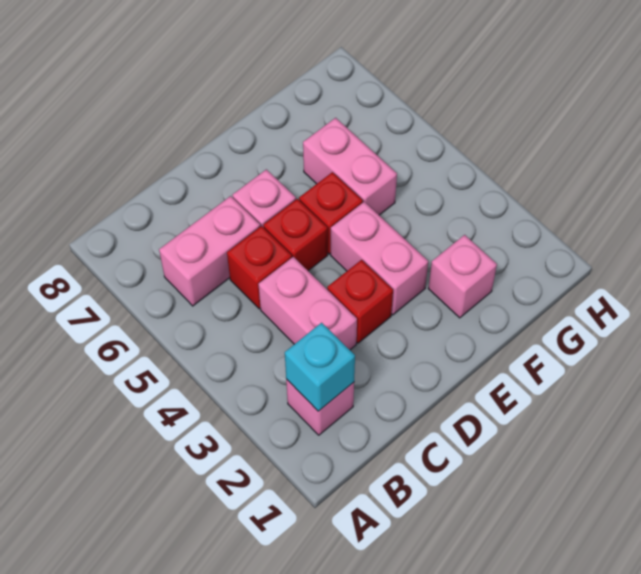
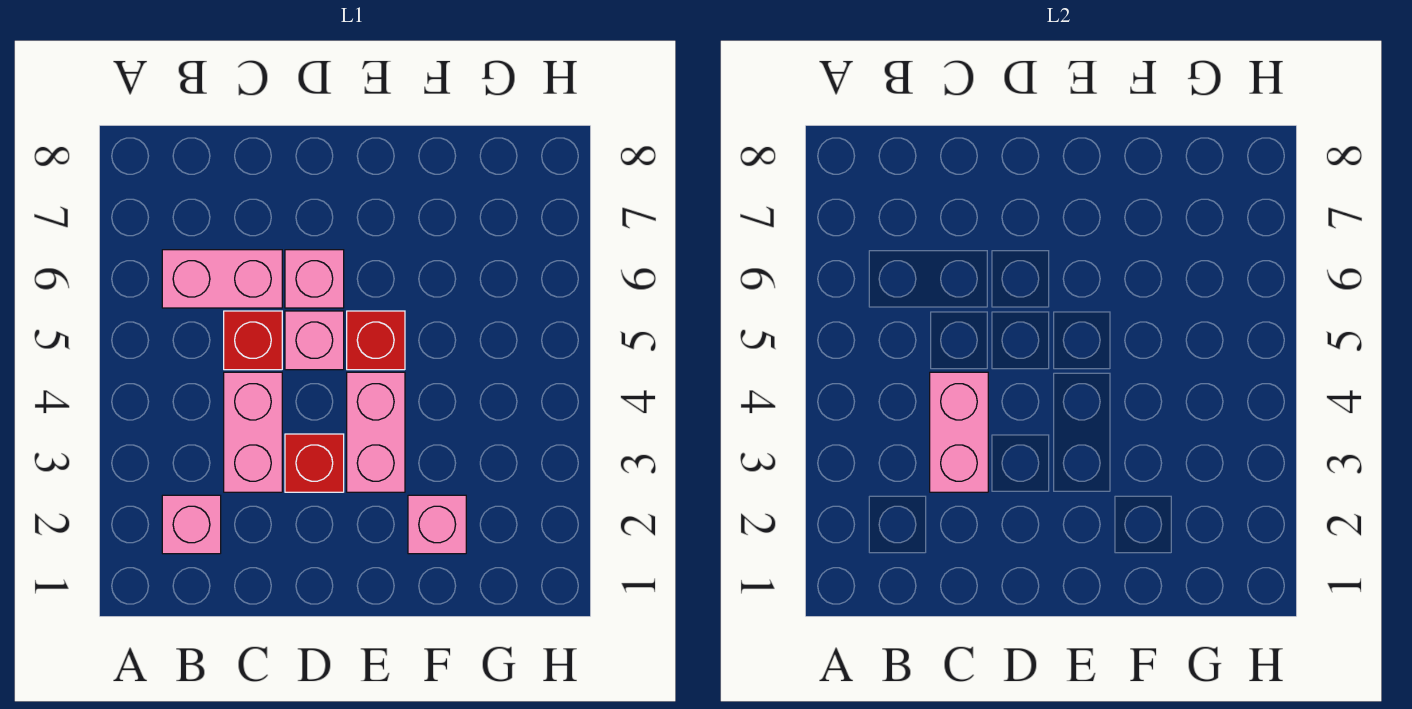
cyan 1x1 brick [285,323,355,411] -> none
red 1x1 brick [263,199,328,271] -> pink 1x1 brick [285,311,344,370]
pink 1x2 brick [303,118,397,215] -> pink 1x2 brick moved to [930,372,988,492]

